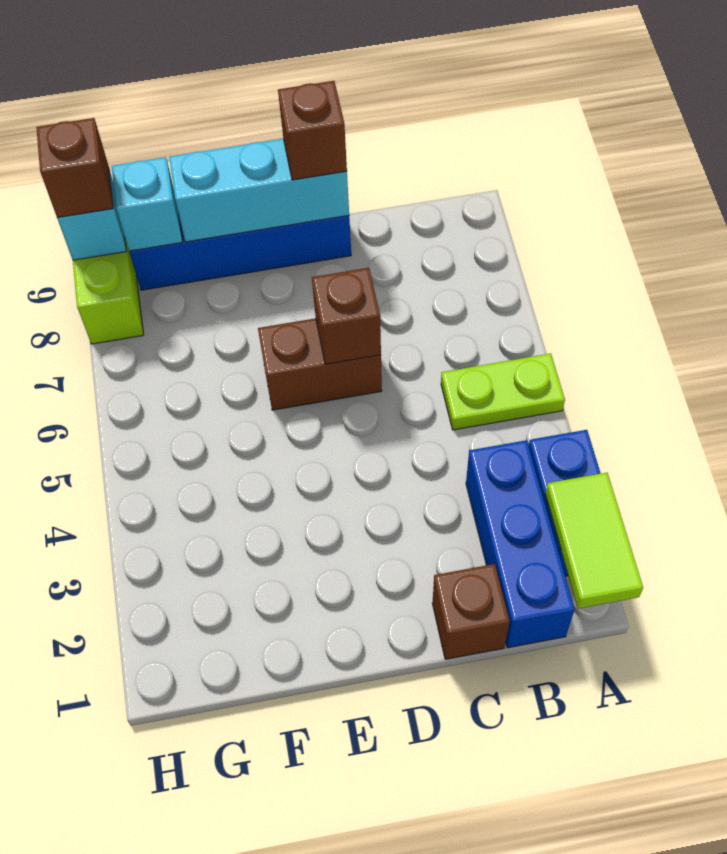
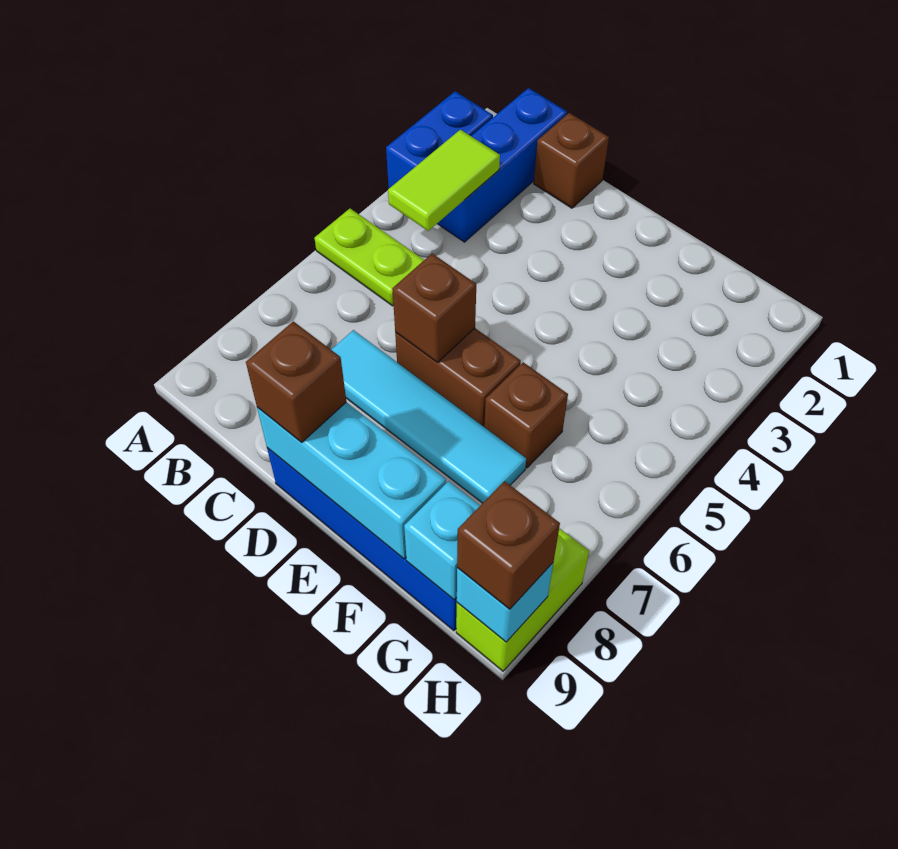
lime 1x2 tile [545,473,643,609] -> lime 1x2 tile moved to [388,130,500,231]
none -> cyan 1x4 tile [331,330,526,503]
none -> brown 1x1 brick [484,362,568,468]

